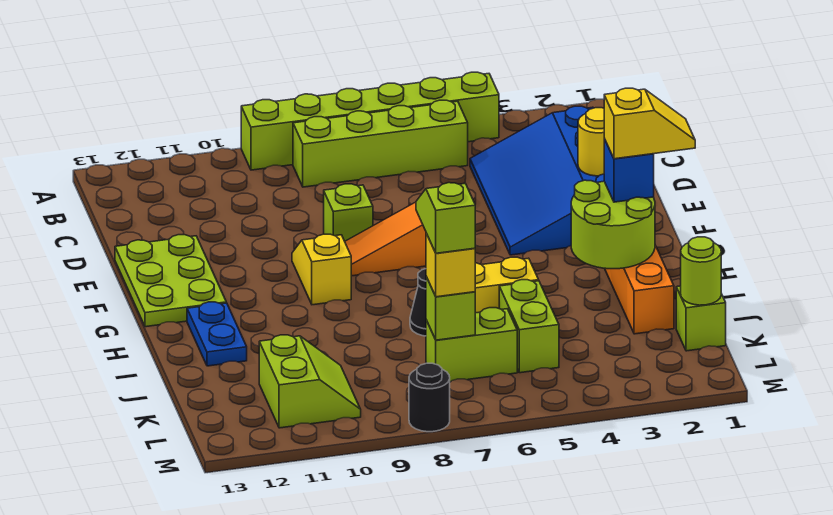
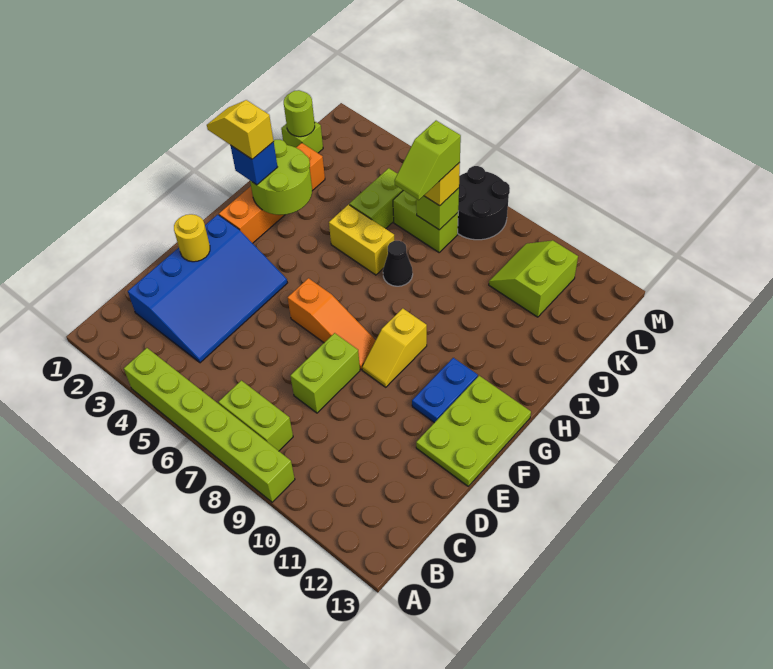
lime 1x4 brick [293,100,468,187] -> lime 1x2 brick [219,380,293,451]
lime 1x1 brick [324,184,373,241] -> lime 1x2 brick [290,333,360,413]
blue 1x2 plate [187,302,247,366] -> blue 1x2 plate moved to [412,358,478,423]
black 1x1 round brick [409,363,450,432] -> black 2x2 round brick [458,166,510,240]

